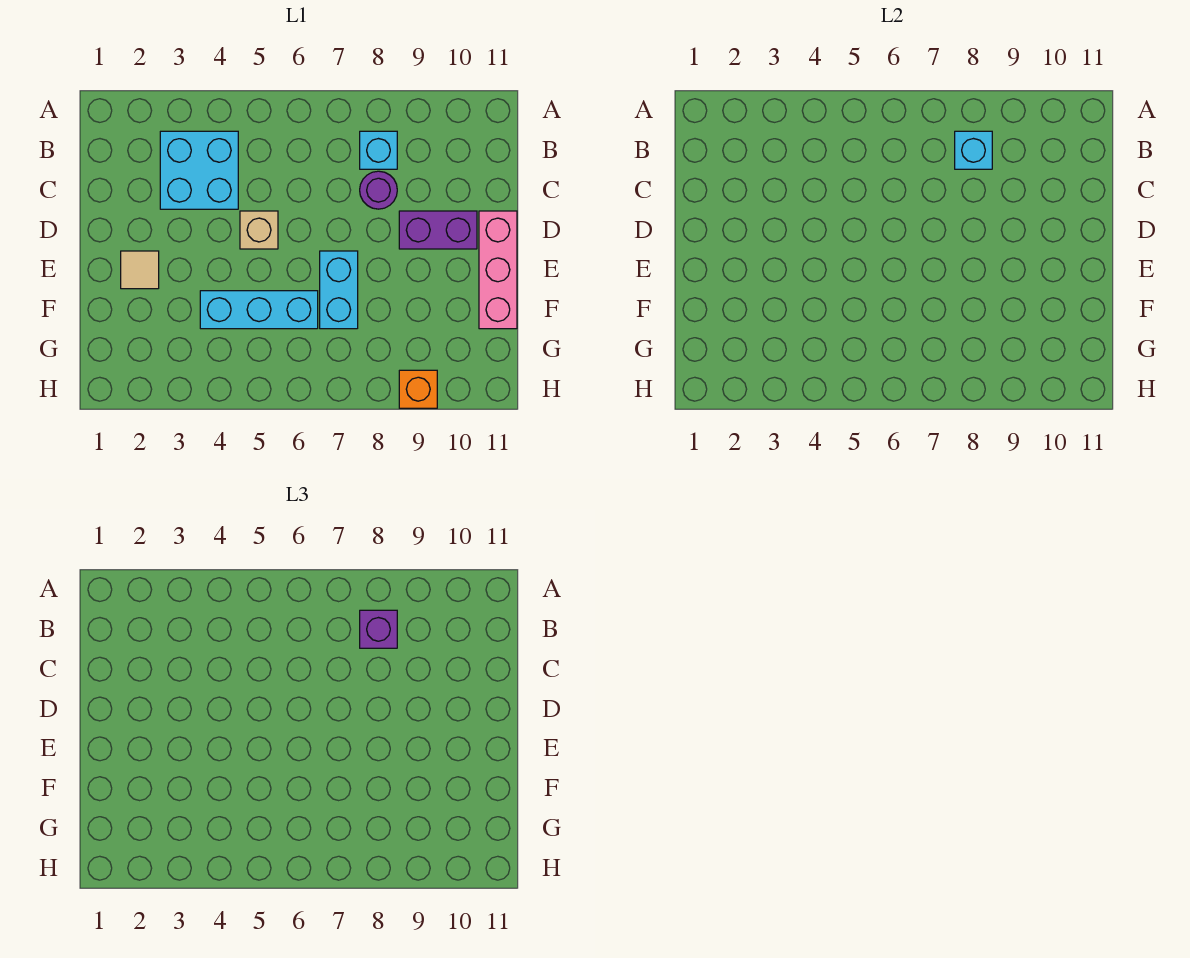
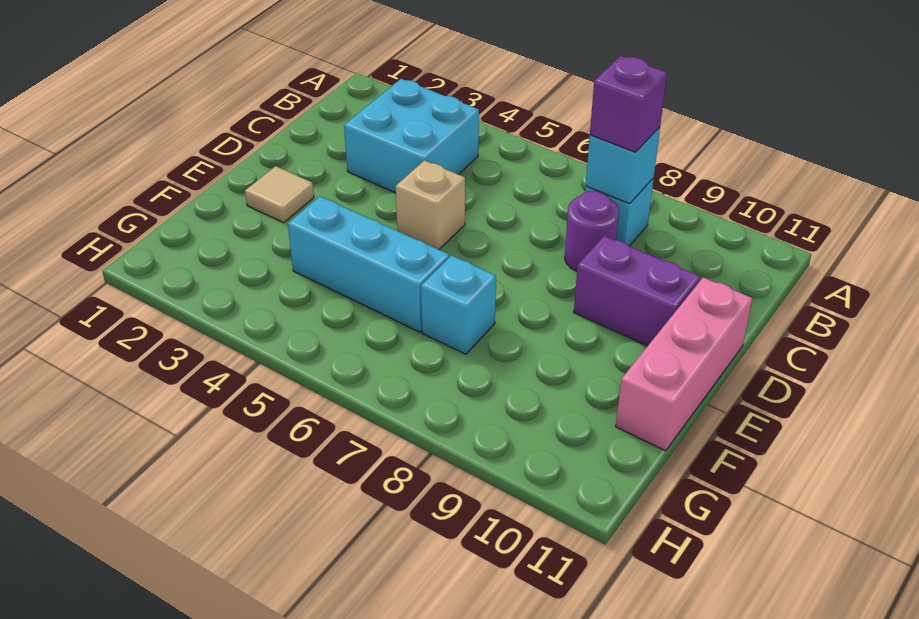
cyan 1x2 brick [320,251,358,329] -> cyan 1x1 brick [421,256,496,354]
orange 1x1 brick [399,370,437,408] -> none

